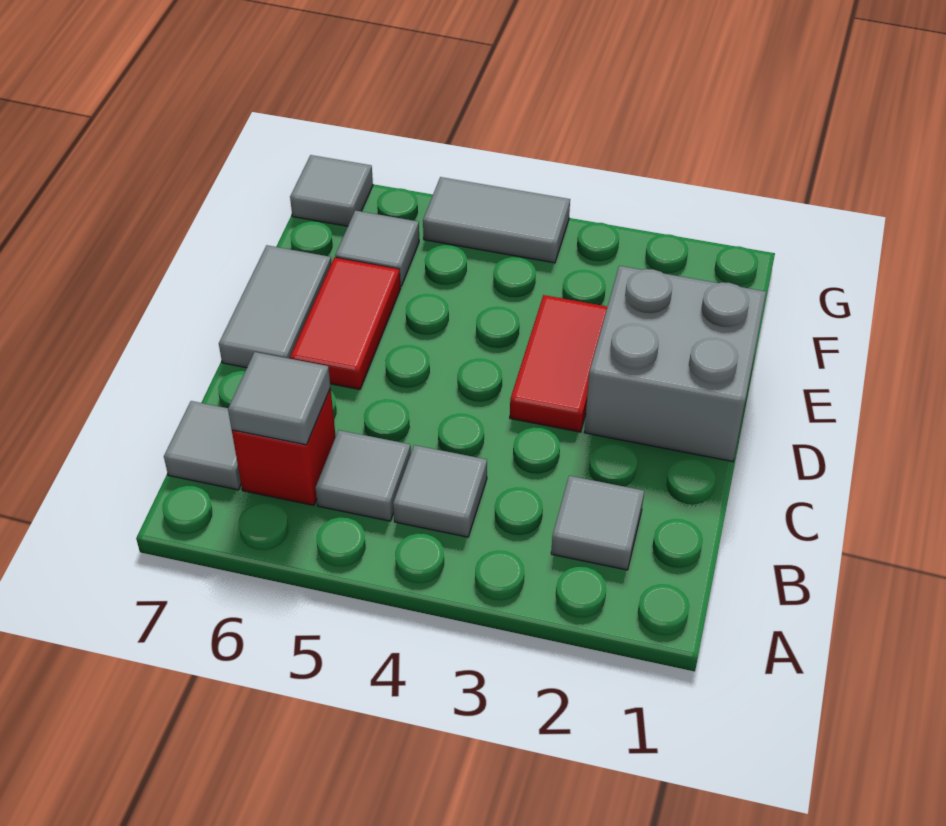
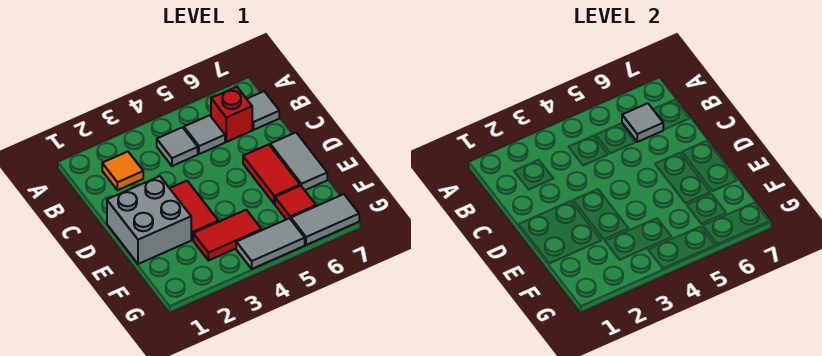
grey 1x1 tile [551,476,644,570] -> orange 1x1 tile [102,152,143,190]
none -> red 1x2 tile [193,210,262,261]
grey 1x1 tile [335,211,419,286] -> red 1x1 tile [275,186,316,219]
grey 1x1 tile [290,155,373,226] -> grey 1x2 tile [291,194,359,245]

